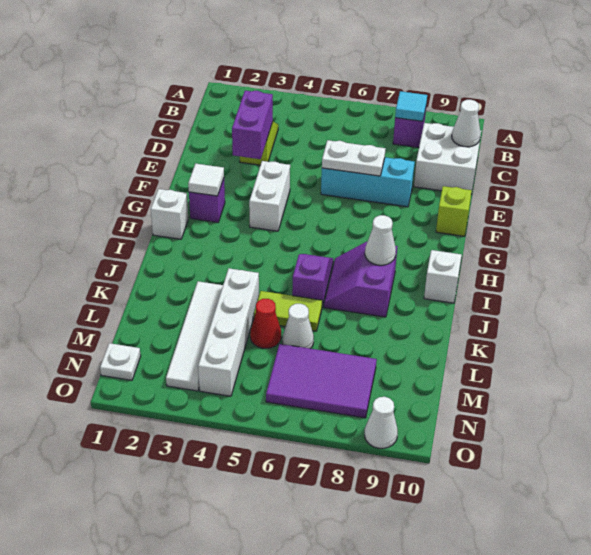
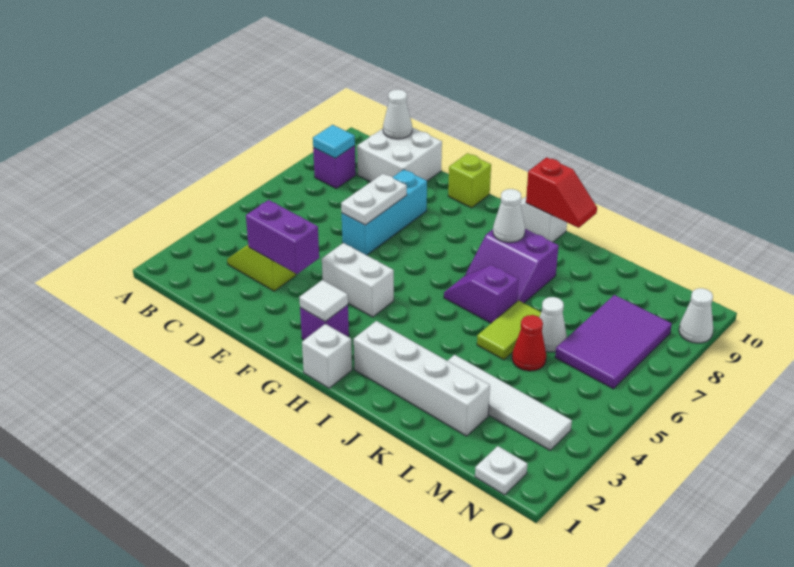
none -> red 1x2 slope [526,157,597,228]
white 1x4 brick [198,268,259,396] -> white 1x4 brick moved to [354,321,490,436]

